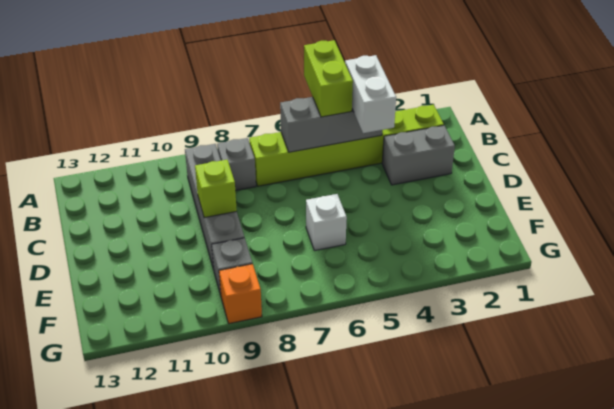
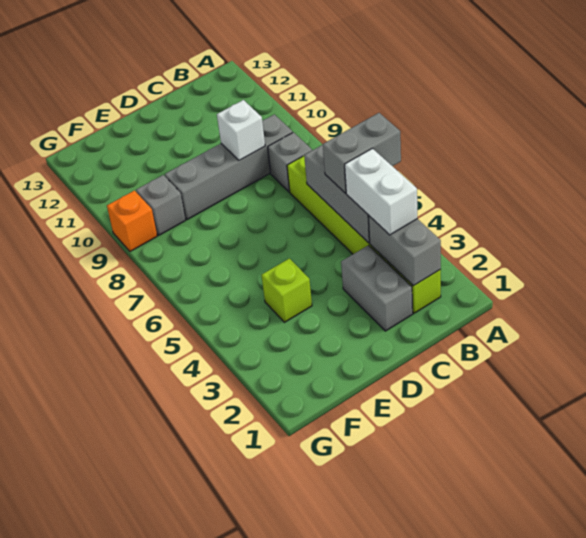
lime 1x2 brick [304,40,353,117] -> grey 1x2 brick [323,113,401,193]
none -> grey 1x2 brick [368,216,441,286]
white 1x2 brick [345,55,396,133] -> white 1x2 brick turned to [345,148,417,235]
lime 1x1 brick [195,160,237,218] -> lime 1x1 brick moved to [261,258,312,322]
white 1x1 brick [306,194,347,251] -> white 1x1 brick moved to [217,100,265,160]

